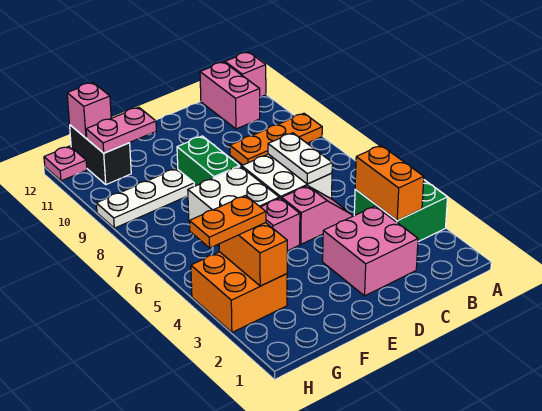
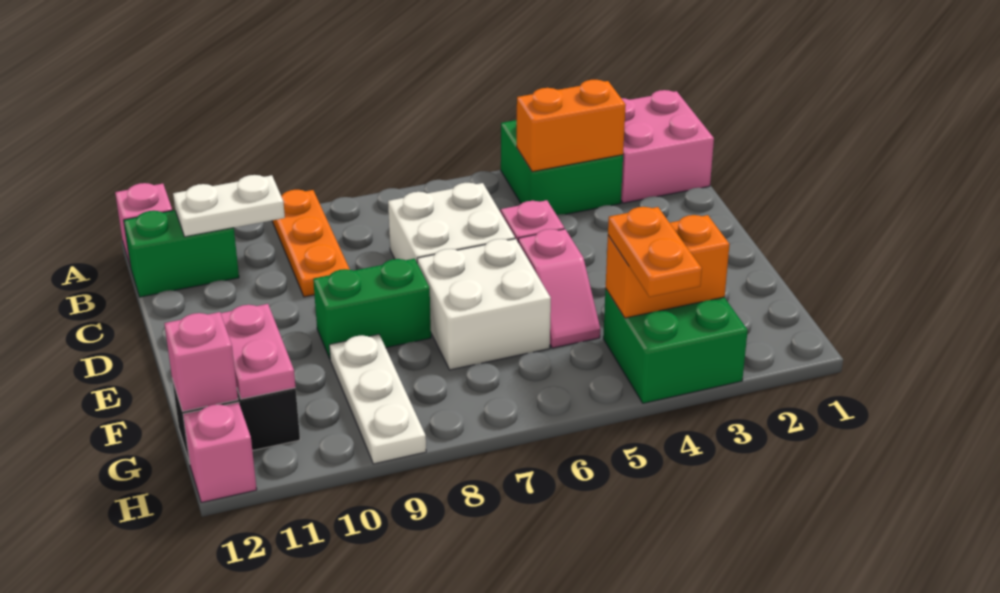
pink 1x2 brick [200,62,260,129] -> green 1x2 brick [124,210,239,297]
pink 2x2 brick [323,206,418,296] -> pink 2x2 brick moved to [621,90,714,203]
white 1x2 plate [268,133,332,184] -> white 1x2 plate moved to [173,175,285,237]
orange 2x2 brick [191,252,287,332] -> green 2x2 brick [603,289,748,403]
pink 1x1 plate [44,146,87,181] -> pink 1x1 brick [183,402,257,503]

